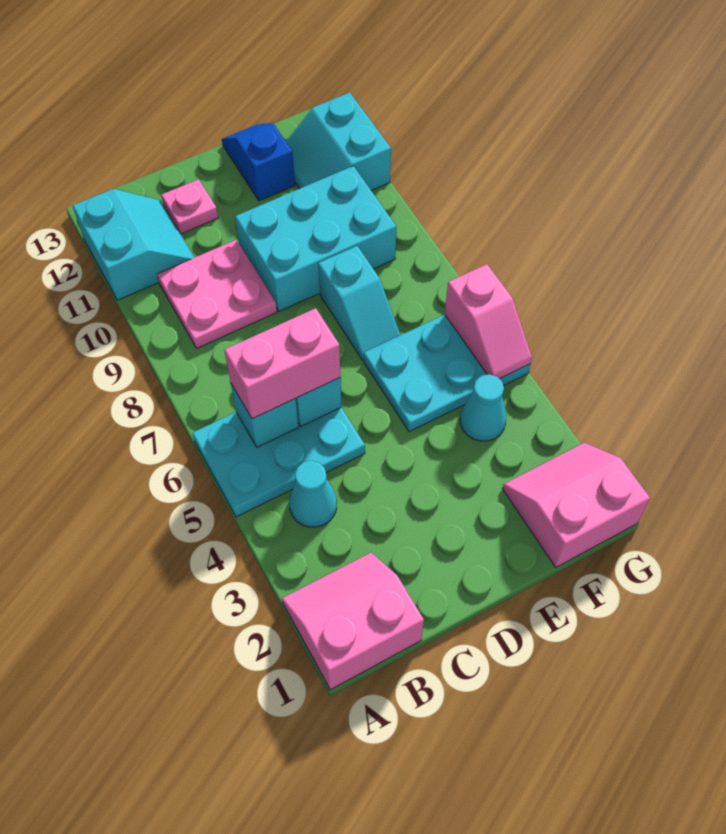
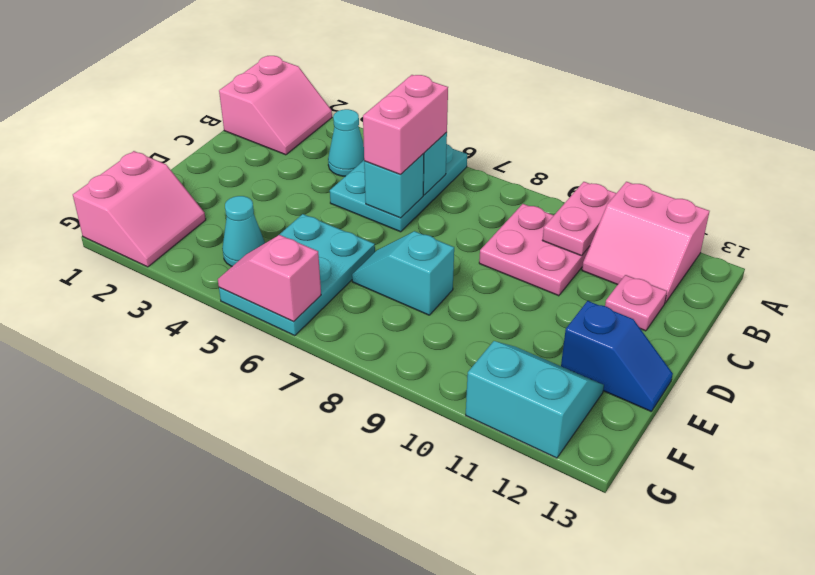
none -> pink 1x2 plate [542,182,616,256]
cyan 2x2 slope [73,189,195,300] -> pink 2x2 slope [582,182,709,303]
cyan 2x3 brick [235,166,397,311] -> none

